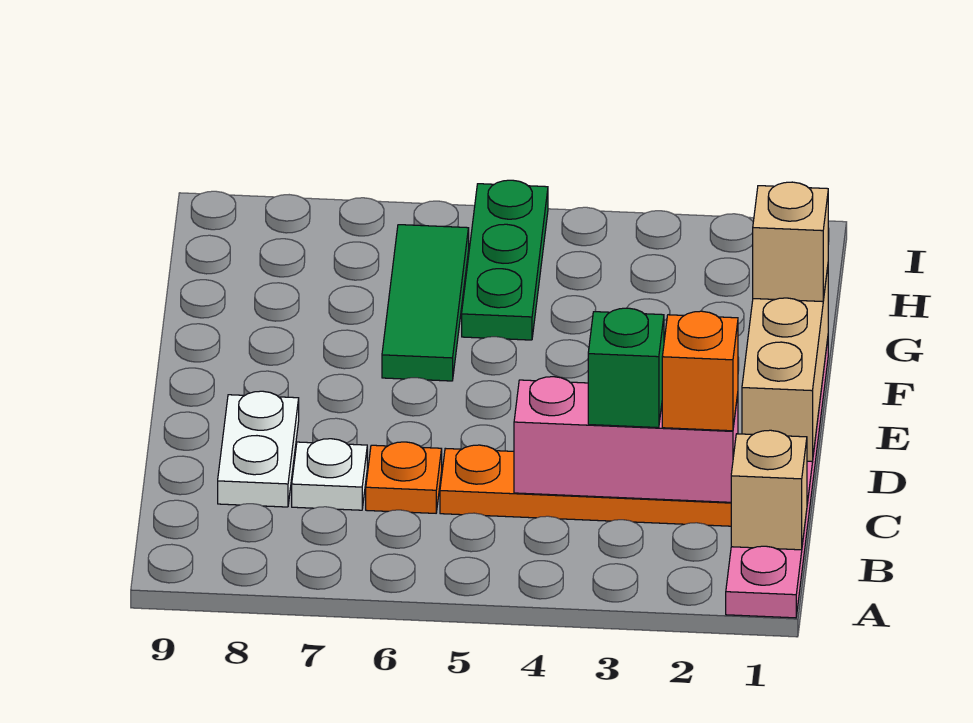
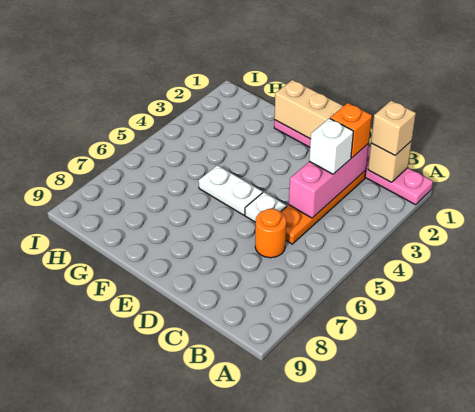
green 1x1 brick [588,308,664,428] -> white 1x1 brick [309,118,354,174]
orange 1x1 plate [366,442,442,513] -> orange 1x1 round brick [255,209,286,258]
white 1x1 plate [292,439,367,510] -> white 1x1 plate moved to [245,192,287,222]
white 1x2 plate [218,391,299,507] -> white 1x2 plate moved to [199,165,263,215]
tan 1x1 brick [753,182,828,302] -> tan 1x1 brick moved to [371,101,416,155]
green 1x3 tile [382,225,469,381] -> none
green 1x3 plate [462,180,548,340] -> none

